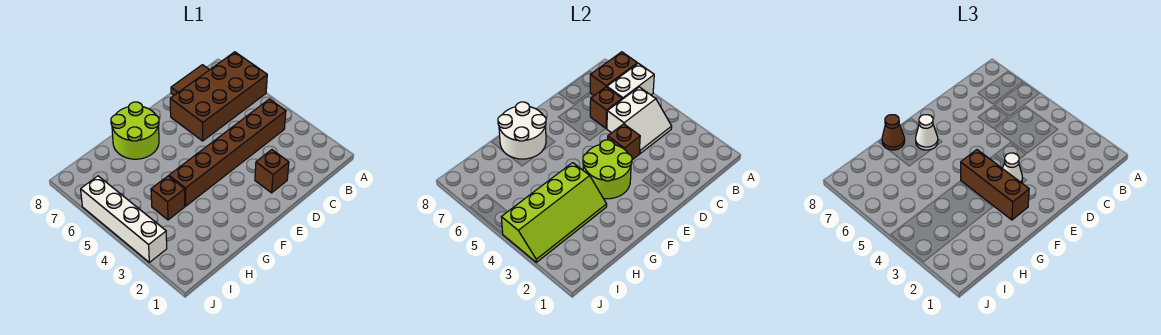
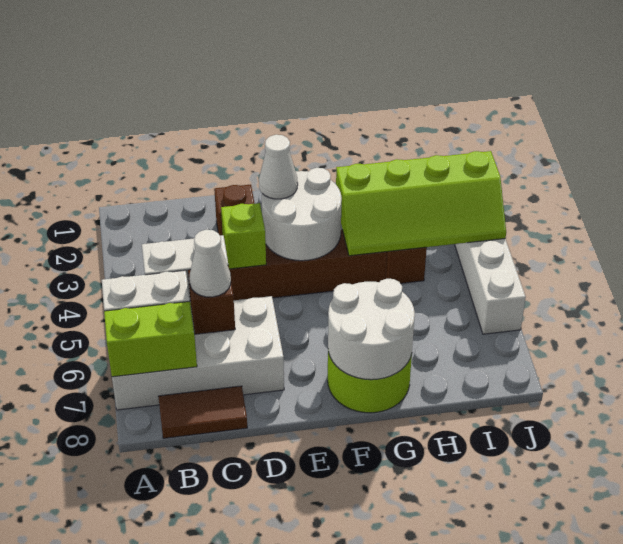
brown 2x4 brick [170,52,267,141] -> white 2x4 brick [112,296,284,410]
brown 1x2 brick [590,52,638,96] -> lime 1x2 brick [104,301,197,377]
brown 1x1 brick [608,124,640,160] -> lime 1x1 brick [221,203,266,269]
lime 2x2 round brick [583,140,632,199] -> white 2x2 round brick [262,168,342,261]
brown 1x3 brick [961,150,1029,220] -> none
white 1x1 cone [916,115,938,150] -> white 1x1 cone moved to [189,230,231,297]
lime 2x4 slope [501,163,607,262] -> lime 2x4 slope turned to [336,151,506,256]
brown 1x1 cone [882,115,905,150] -> none

